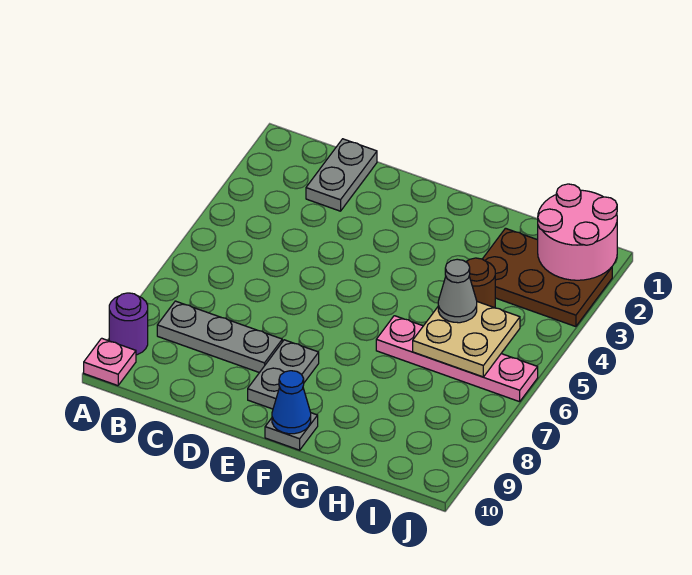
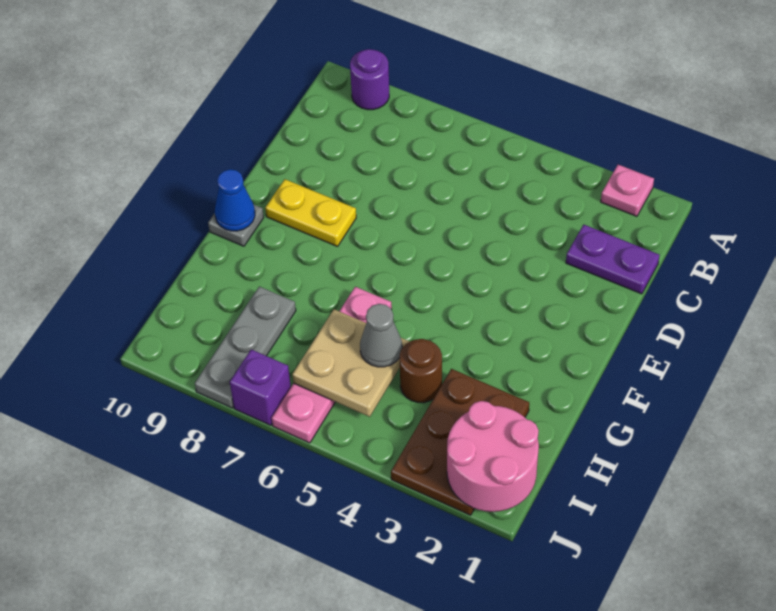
pink 1x1 plate [84,338,136,386] -> pink 1x1 plate moved to [601,165,654,216]
grey 1x3 plate [157,301,282,373] -> grey 1x3 plate moved to [195,286,296,408]
grey 1x2 plate [306,139,377,211] -> purple 1x2 plate [566,225,659,294]
grey 1x2 plate [248,340,319,409] -> yellow 1x2 plate [265,179,356,247]
none -> purple 1x1 brick [230,349,291,425]

